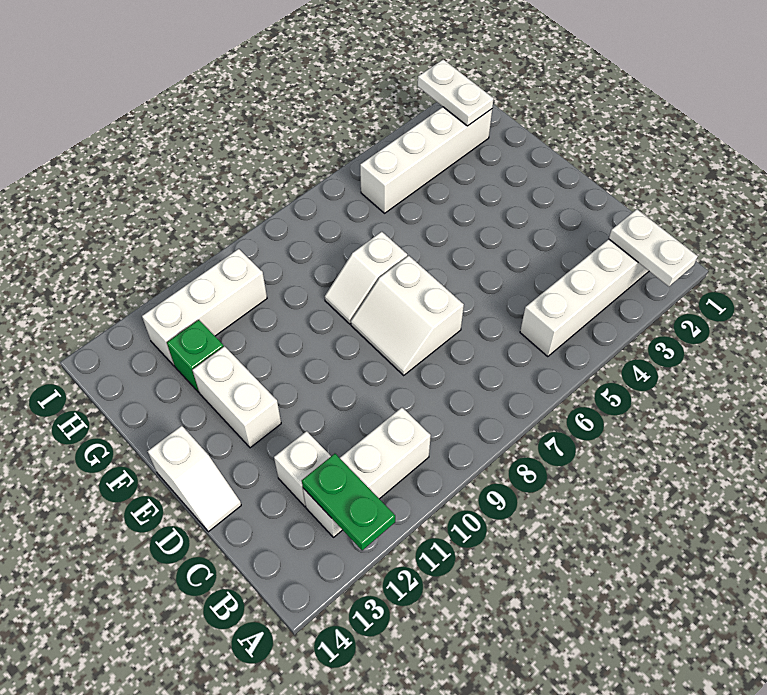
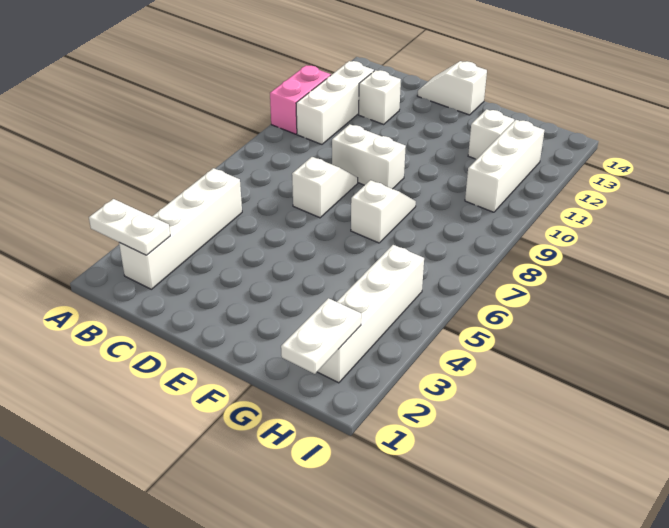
none -> pink 1x2 brick [270,65,331,134]
green 1x2 plate [302,454,395,550] -> none
white 2x2 slope [351,256,464,375] -> white 1x2 slope [292,157,358,218]
white 1x2 brick [192,346,281,448] -> white 1x2 brick moved to [332,124,406,189]
green 1x1 brick [167,320,224,392] -> white 1x1 brick [468,109,514,159]
white 1x2 plate [418,59,494,126] -> white 1x2 plate turned to [281,298,361,374]

